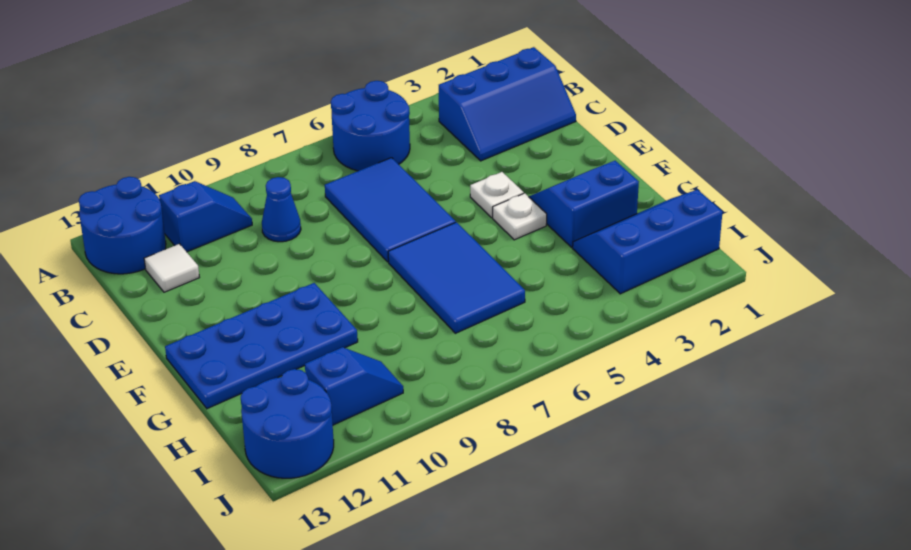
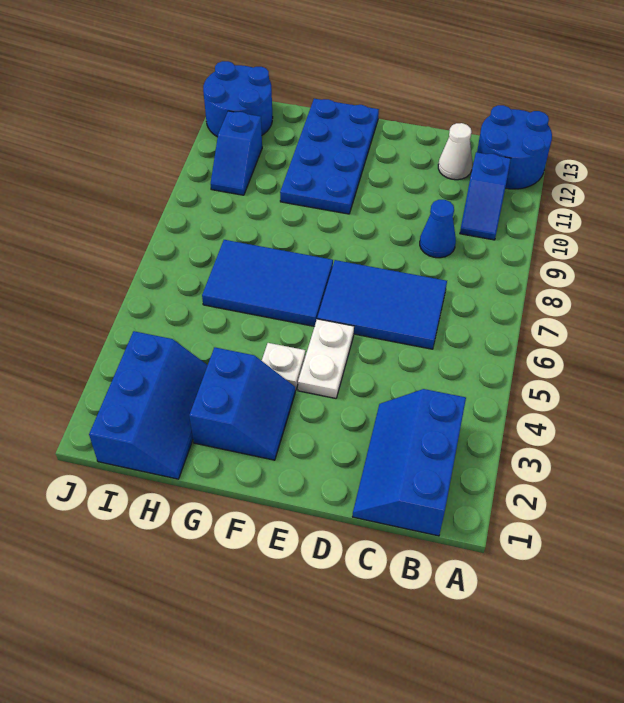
blue 2x2 round brick [331,81,410,171] -> none
white 1x1 tile [144,244,199,292] -> white 1x1 cone [438,123,472,180]
white 1x1 plate [470,172,524,218] -> white 1x2 plate [298,319,354,398]

